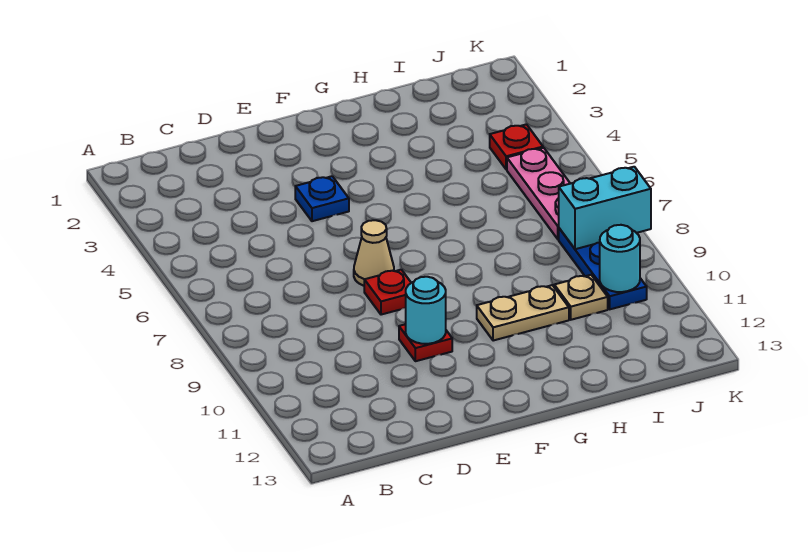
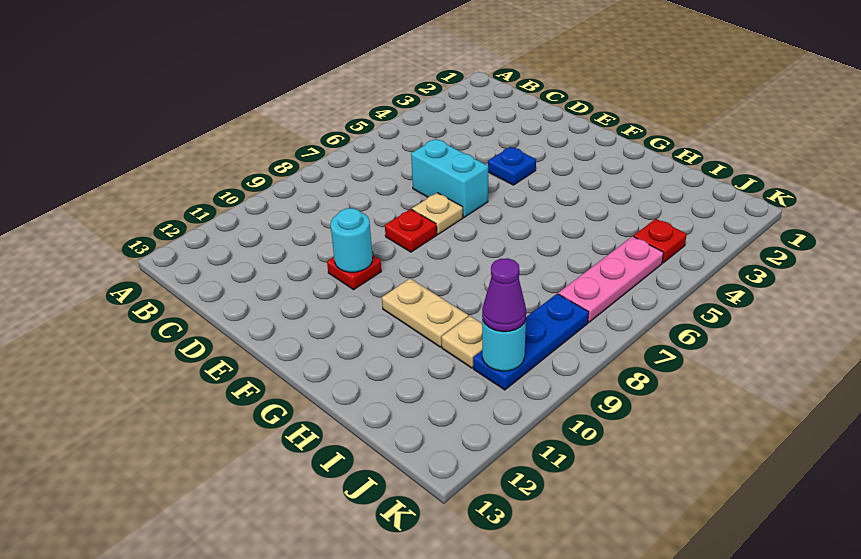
tan 1x1 cone [354,220,394,286] -> tan 1x1 plate [412,193,463,234]
cyan 1x2 brick [559,167,651,249] -> cyan 1x2 brick moved to [411,139,488,217]
none -> purple 1x1 cone [482,258,526,332]

